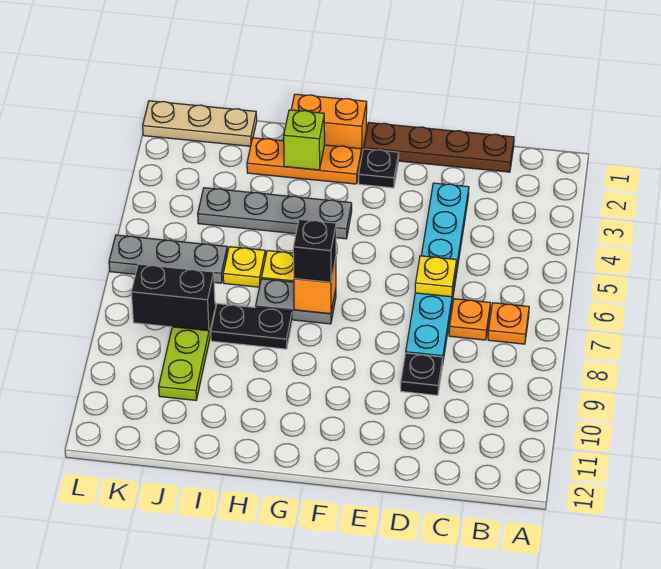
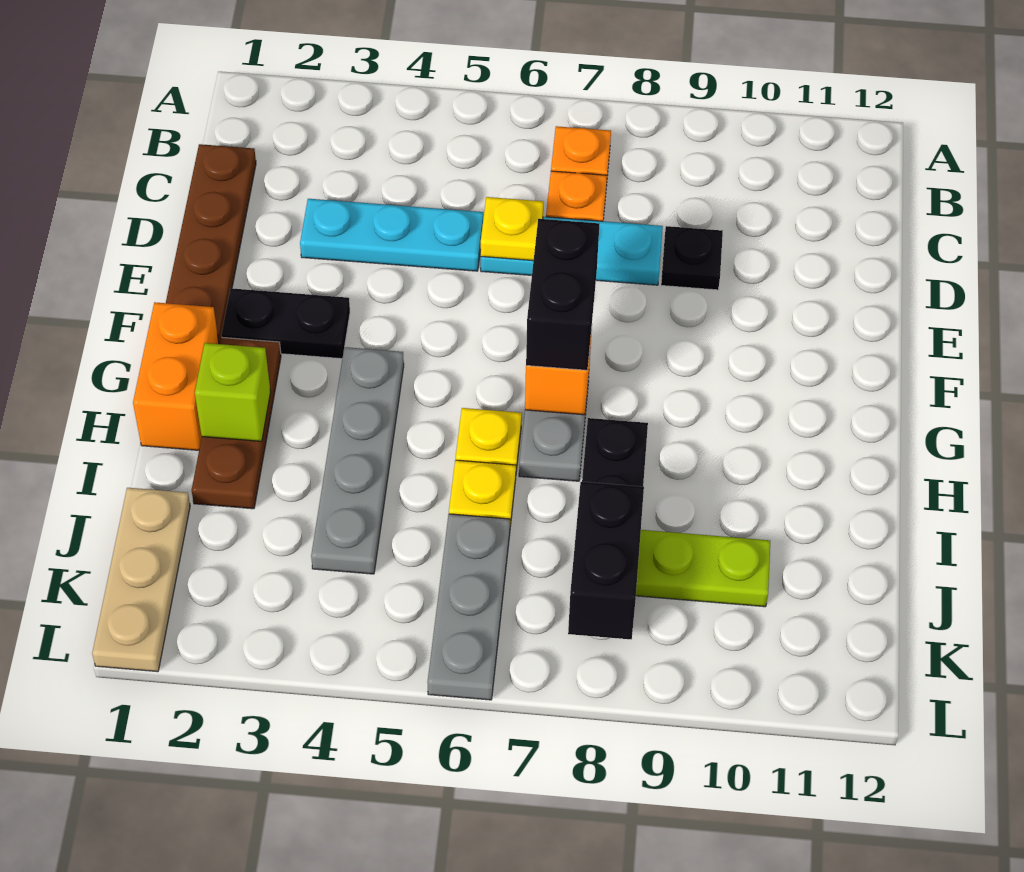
black 1x1 plate [359,149,399,188] -> black 1x2 plate [221,288,350,359]
orange 1x3 plate [247,138,362,184] -> brown 1x3 plate [192,337,281,509]
black 1x1 brick [293,219,336,282] -> black 1x2 brick [526,219,599,370]

